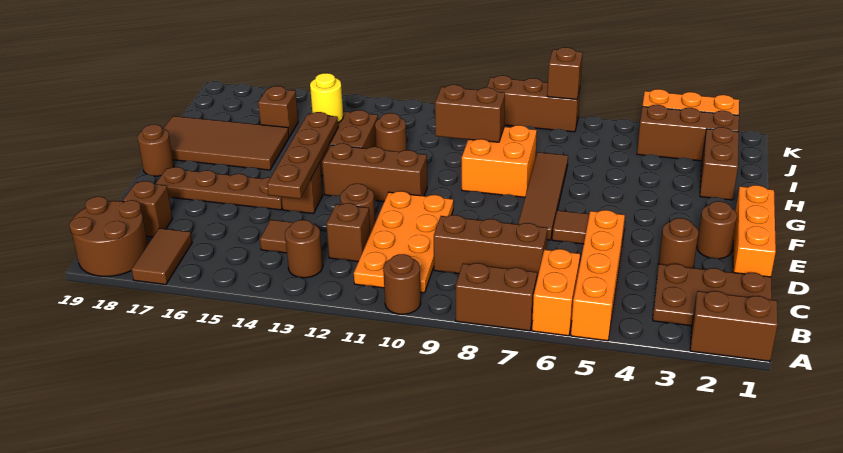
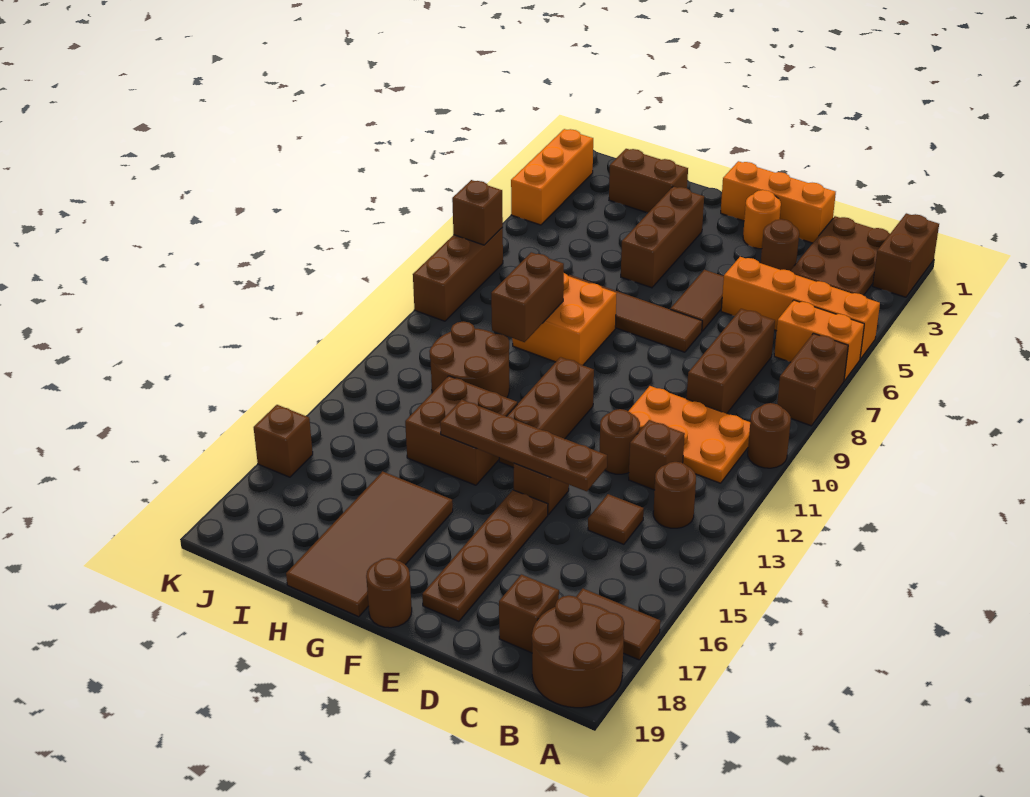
orange 2x4 plate [354,191,453,293] -> orange 2x3 plate [628,386,750,483]
brown 1x1 round brick [697,201,737,259] -> orange 1x1 round brick [743,190,781,249]
brown 1x1 round brick [375,113,407,152] -> brown 2x2 round brick [430,321,509,398]
yellow 1x1 round brick [310,73,343,123] -> none
brown 1x1 brick [258,86,298,137] -> brown 1x1 brick moved to [254,405,313,477]
brown 1x3 brick [637,105,739,161] -> brown 1x3 brick moved to [621,186,704,288]

